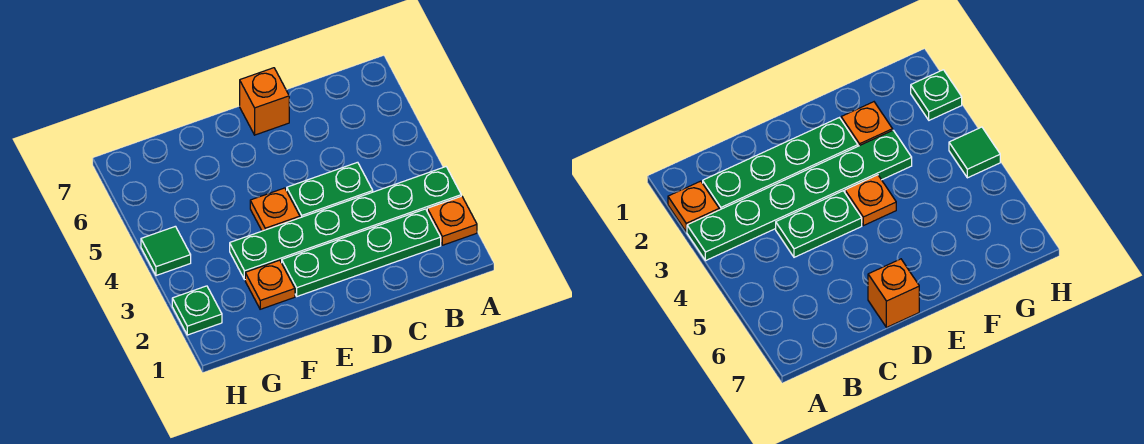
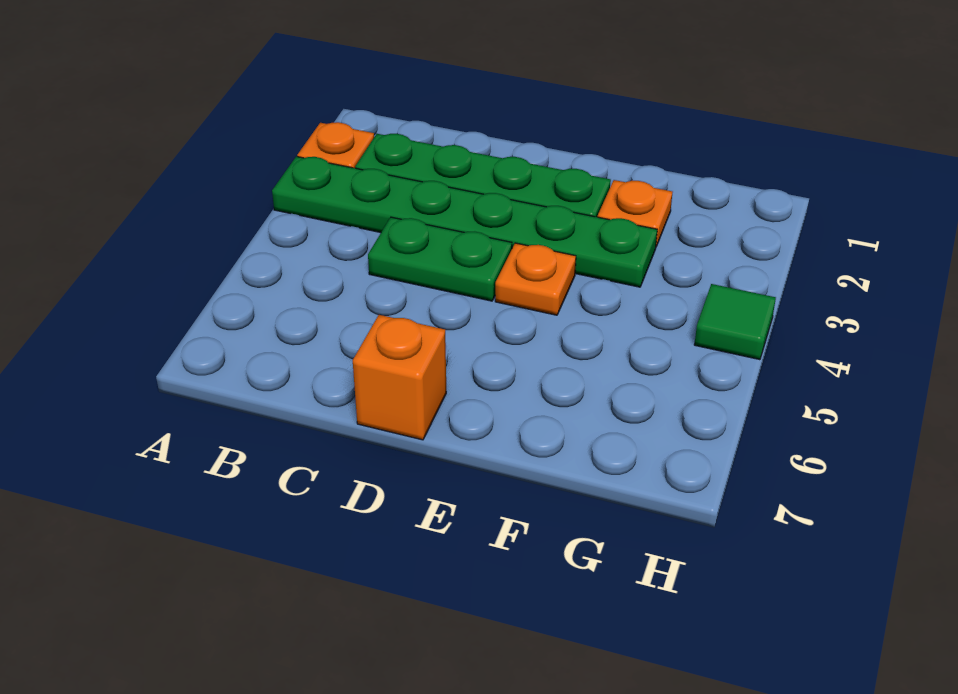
green 1x1 plate [172,286,222,335] -> none

